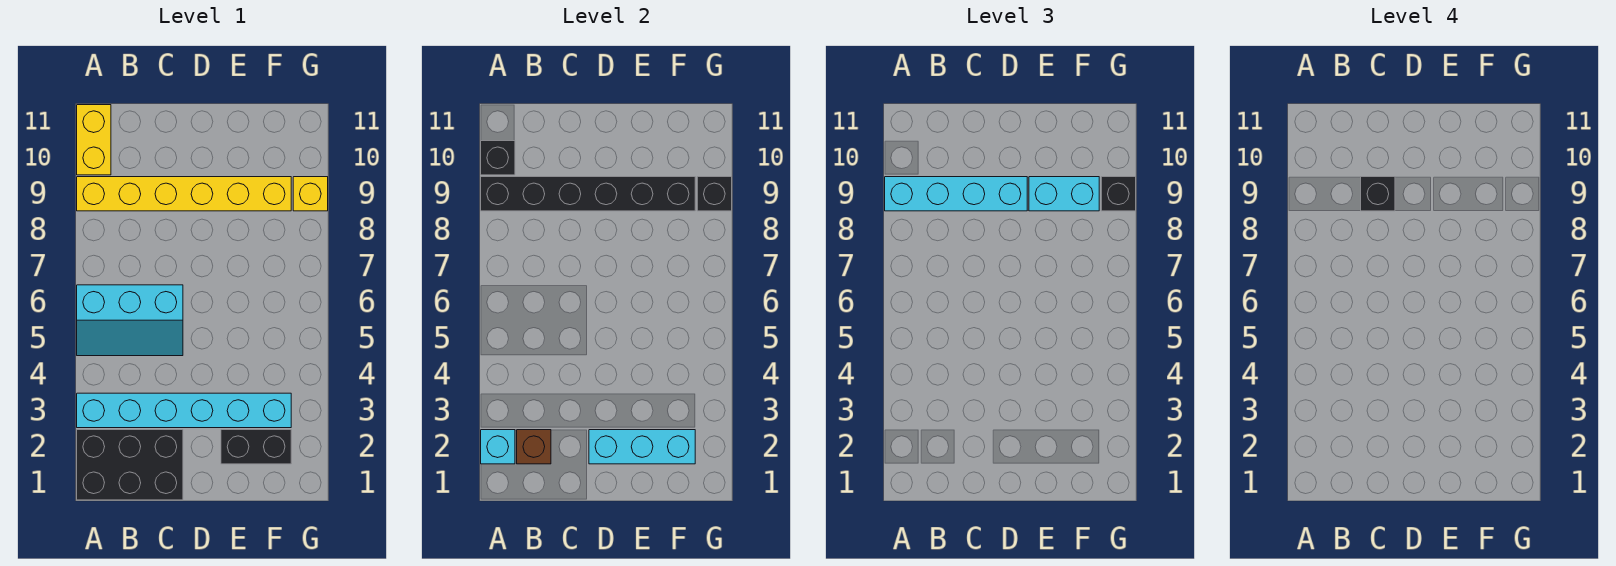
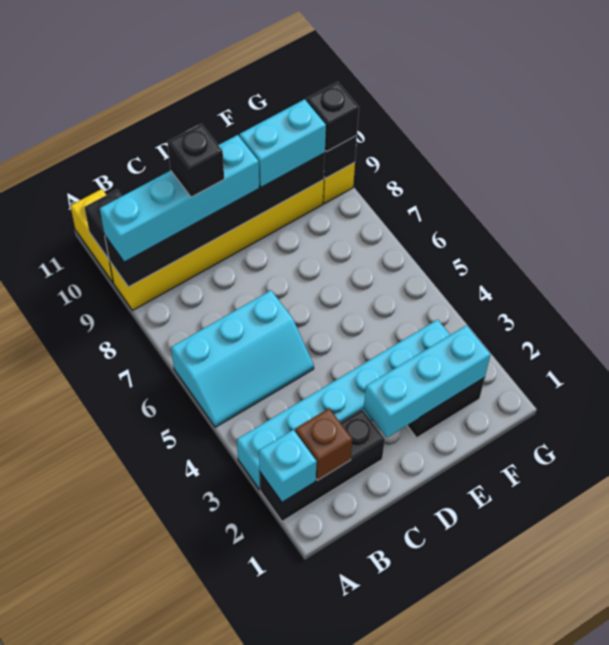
black 2x3 brick [77,430,183,500] -> black 1x3 brick [260,410,385,521]

